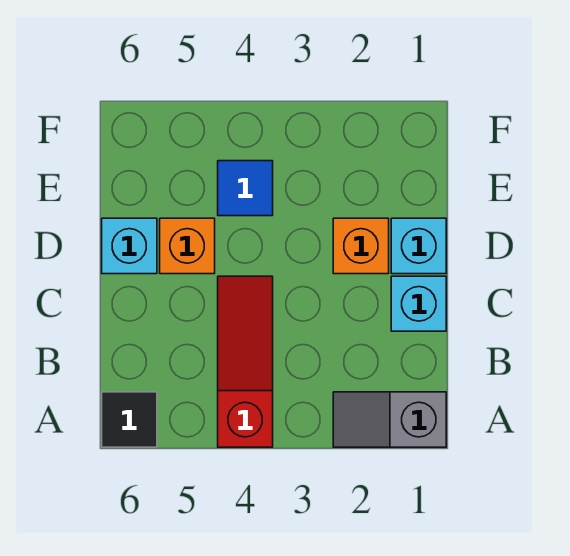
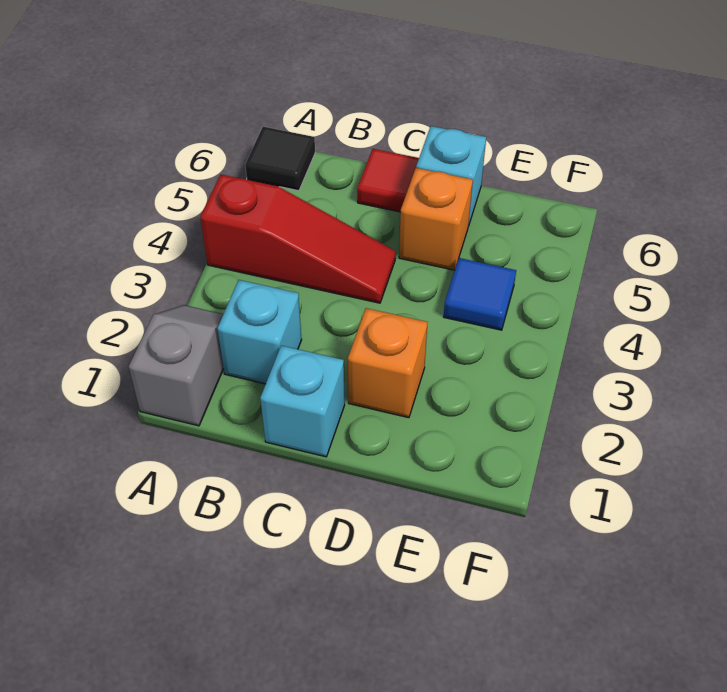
none -> red 1x1 tile [357,149,419,212]
cyan 1x1 brick [391,218,446,274] -> cyan 1x1 brick moved to [217,280,302,384]

